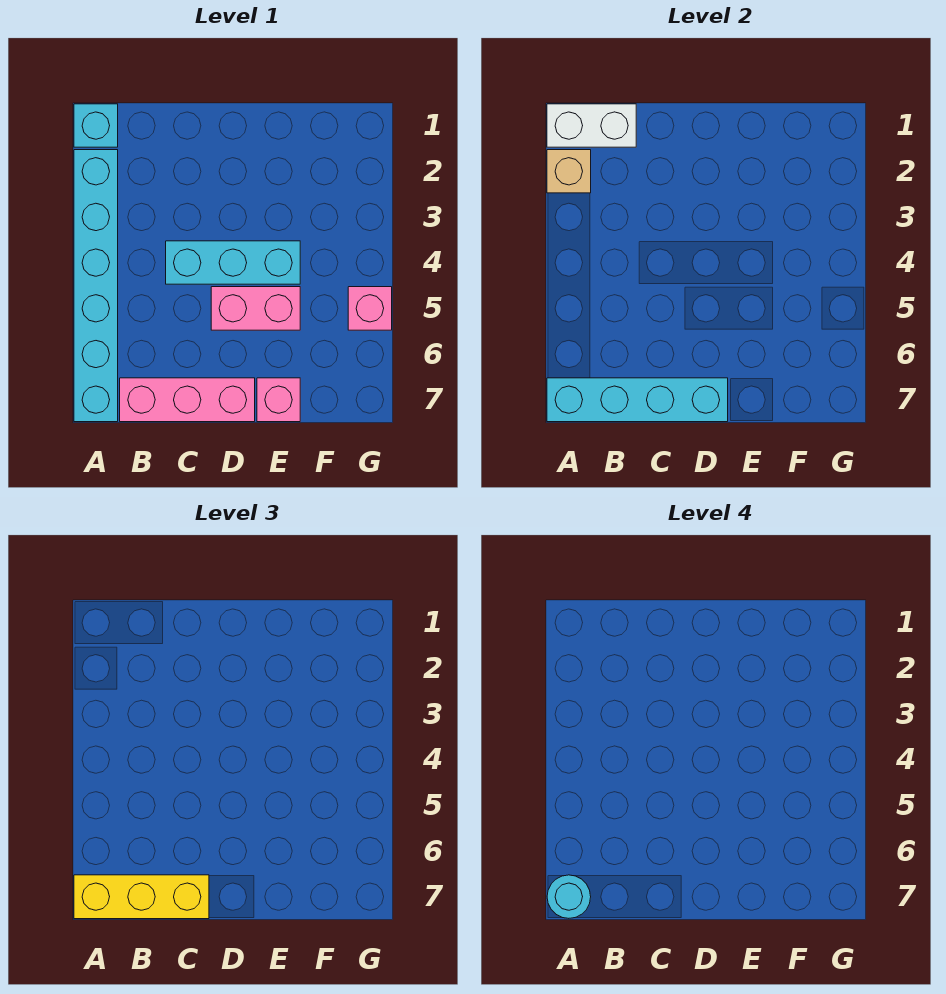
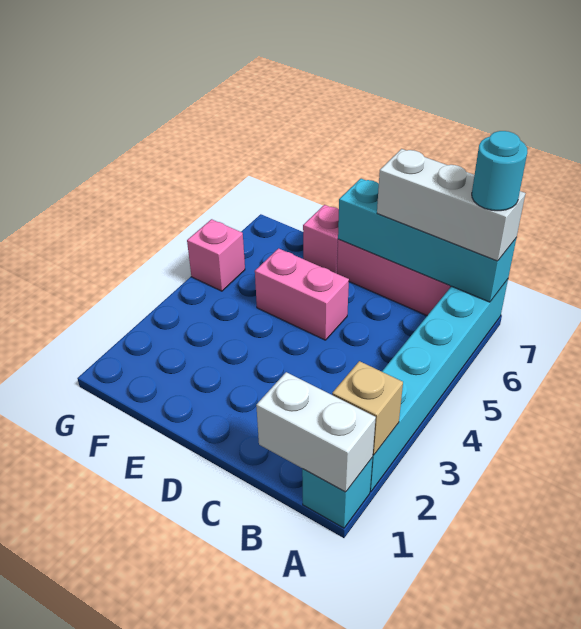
yellow 1x3 brick [74,875,209,919] -> white 1x3 brick [377,149,525,261]
cyan 1x3 brick [166,241,300,284] -> none

